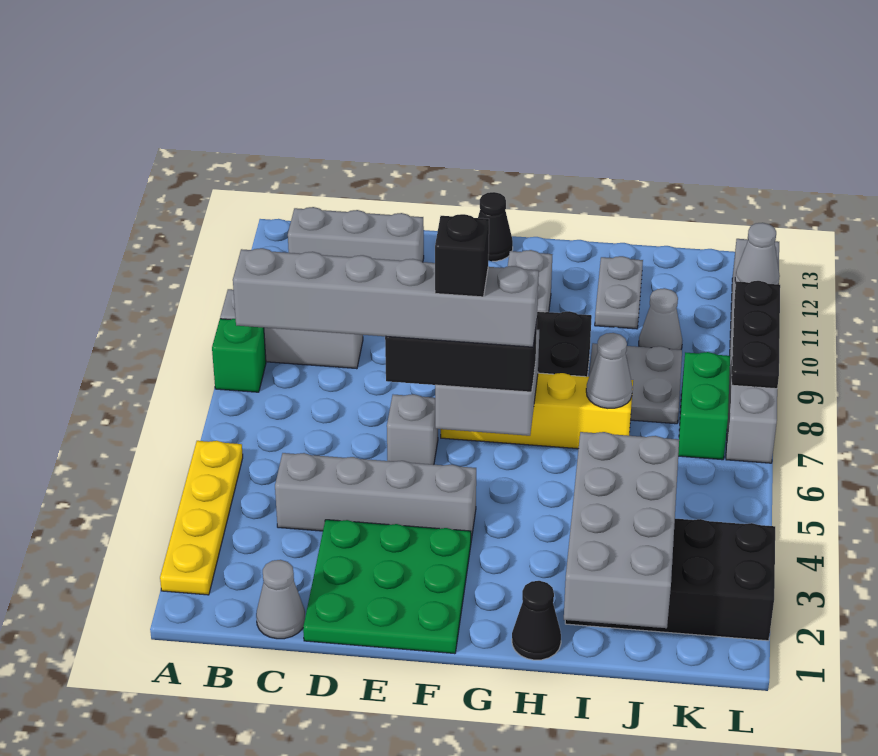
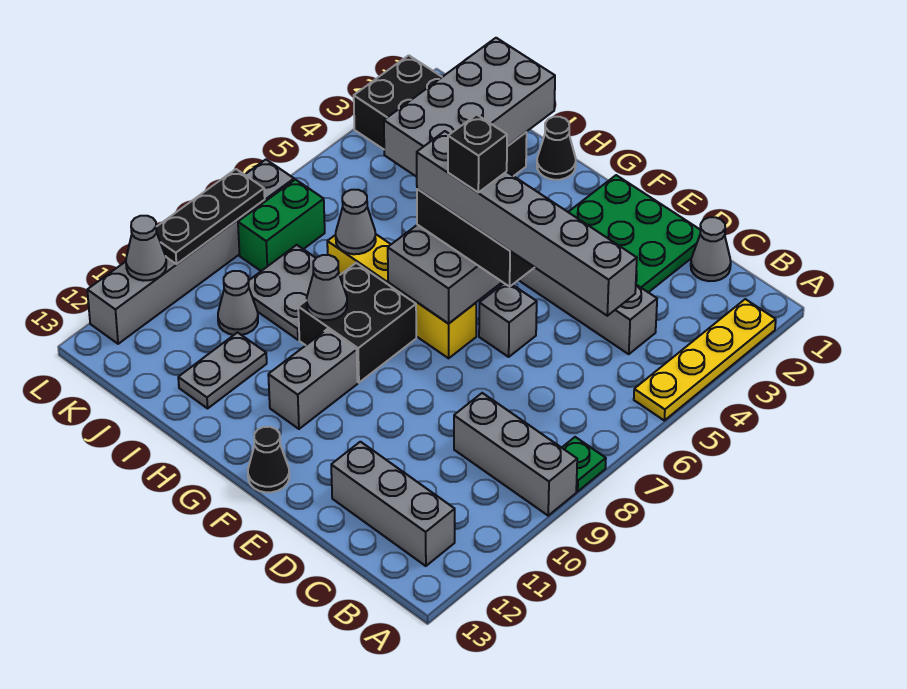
green 1x1 brick [212,318,266,392] -> green 1x1 plate [562,437,606,491]
none -> grey 1x1 cone [307,255,347,320]

